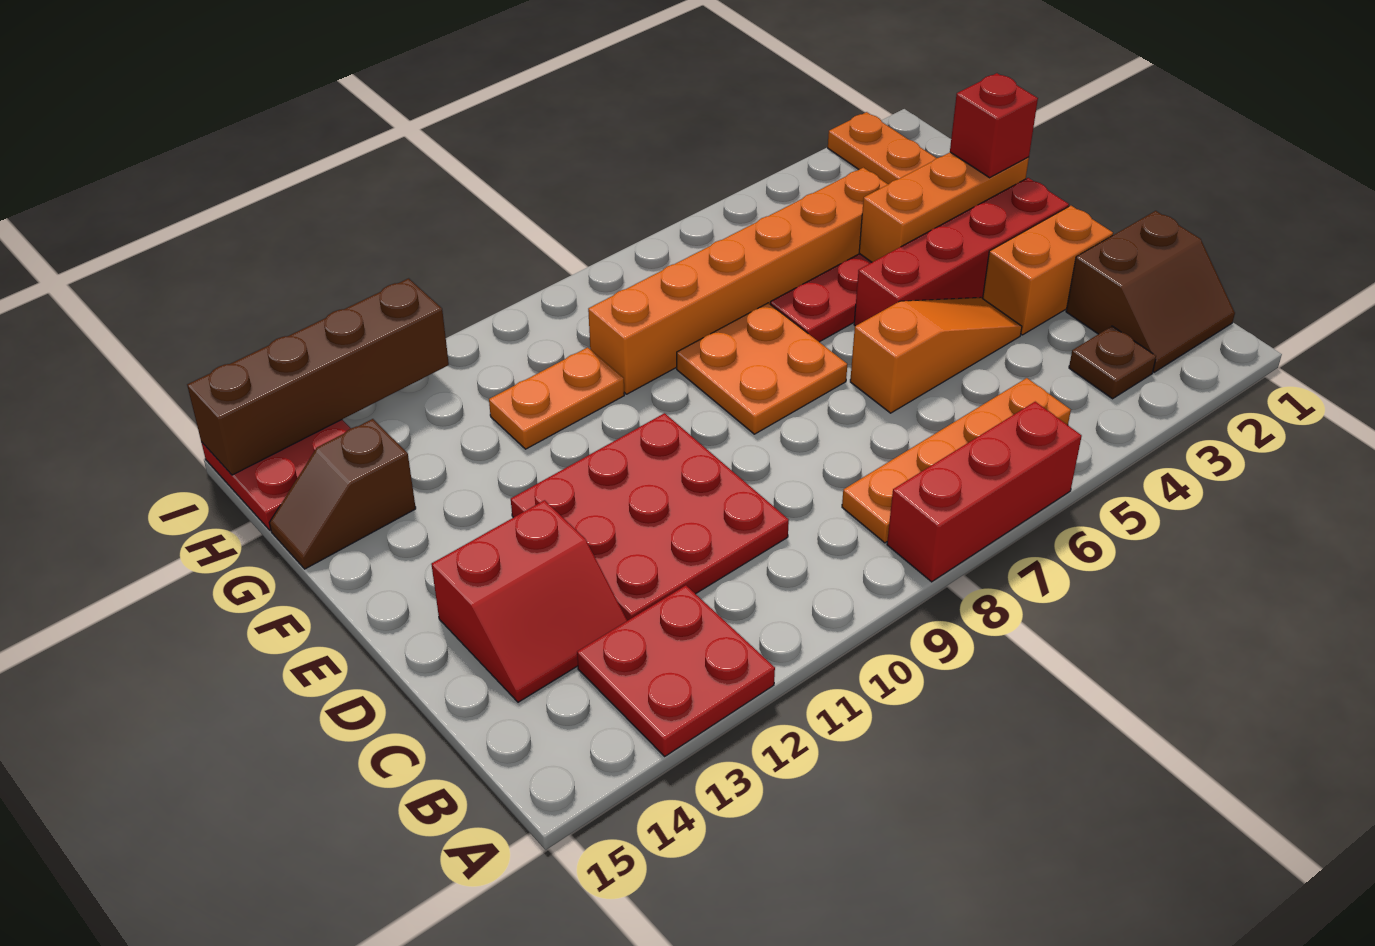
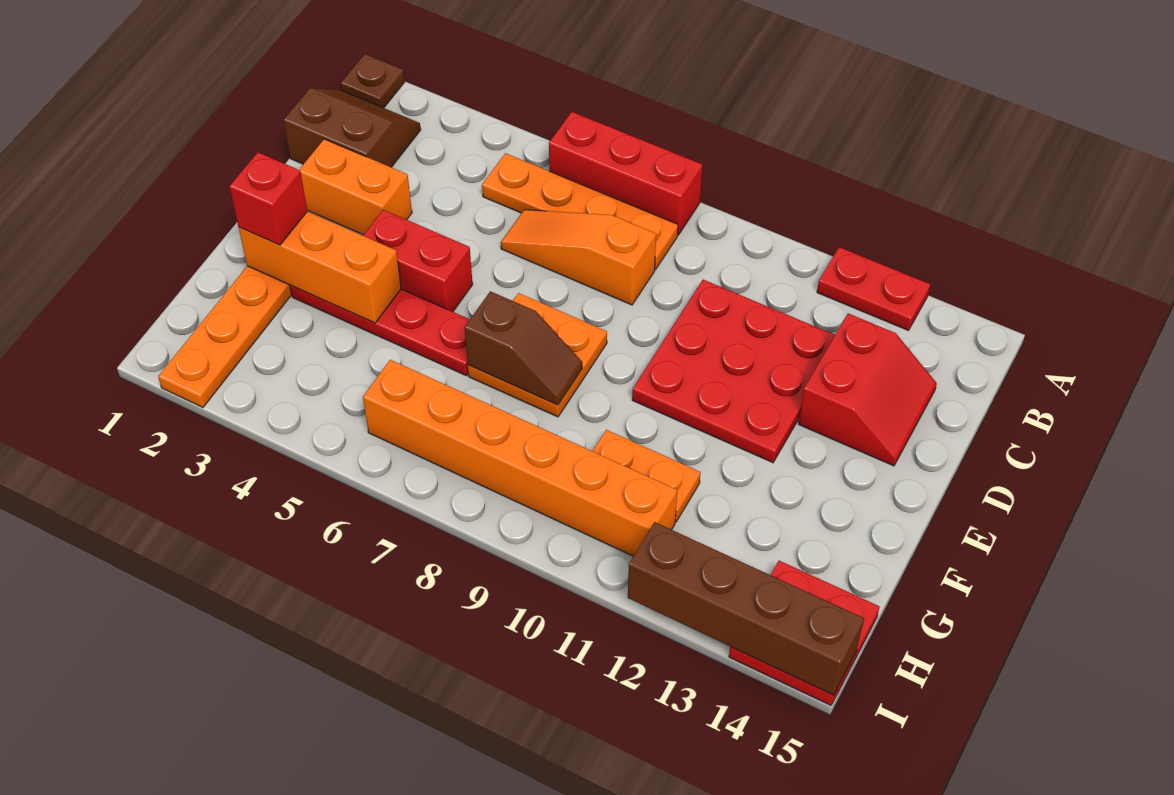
red 2x2 plate [577,585,775,756] -> red 1x2 plate [817,247,930,331]
brown 1x1 plate [1069,326,1156,399] -> brown 1x1 plate moved to [341,54,405,108]
red 2x2 slope [431,500,627,702] -> red 2x2 slope turned to [799,313,937,466]
orange 1x3 slope [850,297,1022,413] -> orange 1x3 slope moved to [501,210,656,305]
red 1x4 brick [854,178,1069,326] -> red 1x2 brick [363,210,473,312]
orange 1x6 brick [588,168,888,394] -> orange 1x6 brick moved to [363,360,677,556]
brown 1x2 slope [269,419,416,569] -> brown 1x2 slope moved to [464,291,582,405]

